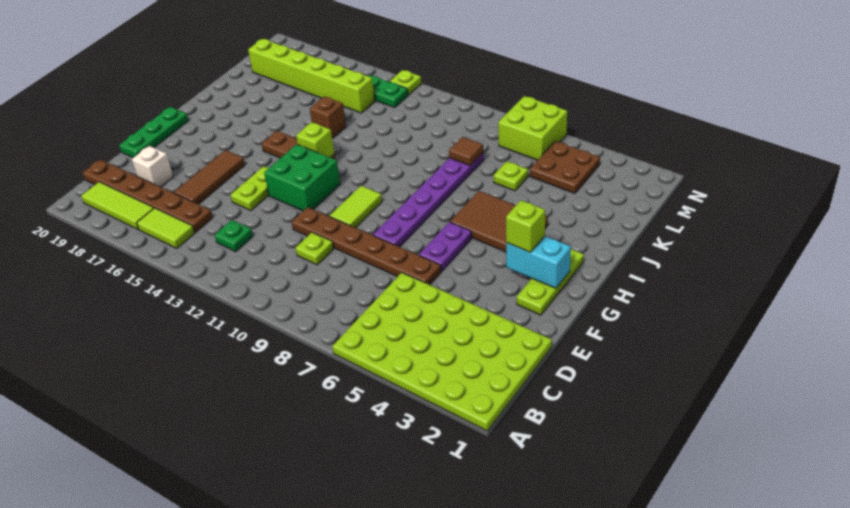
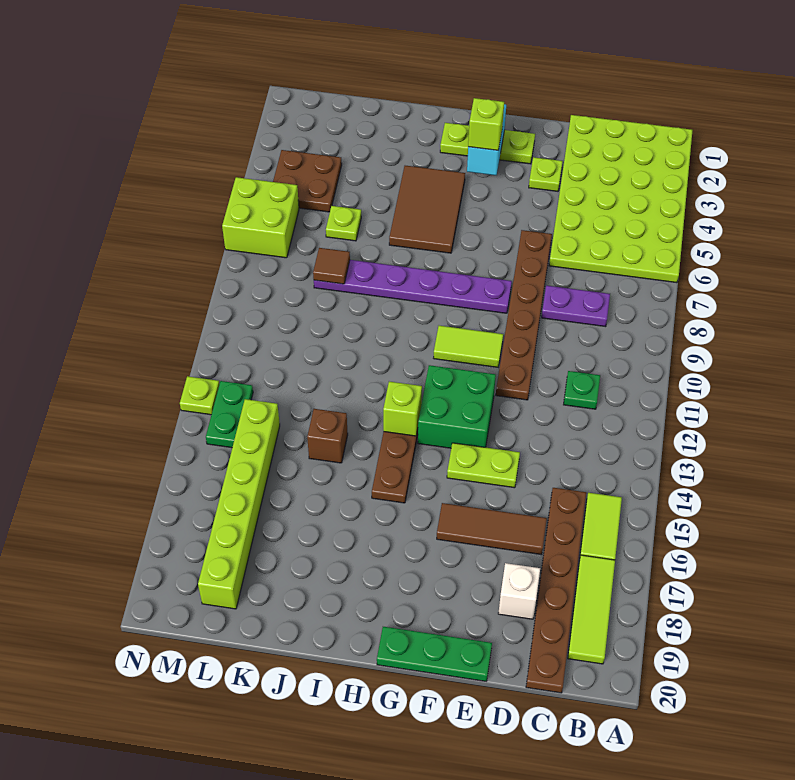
green 1x1 plate [215,220,253,252] -> green 1x1 plate moved to [564,371,600,409]
lime 1x1 plate [295,232,334,265] -> lime 1x1 plate moved to [529,157,563,191]
purple 1x2 plate [419,222,472,272] -> purple 1x2 plate moved to [542,285,610,327]

